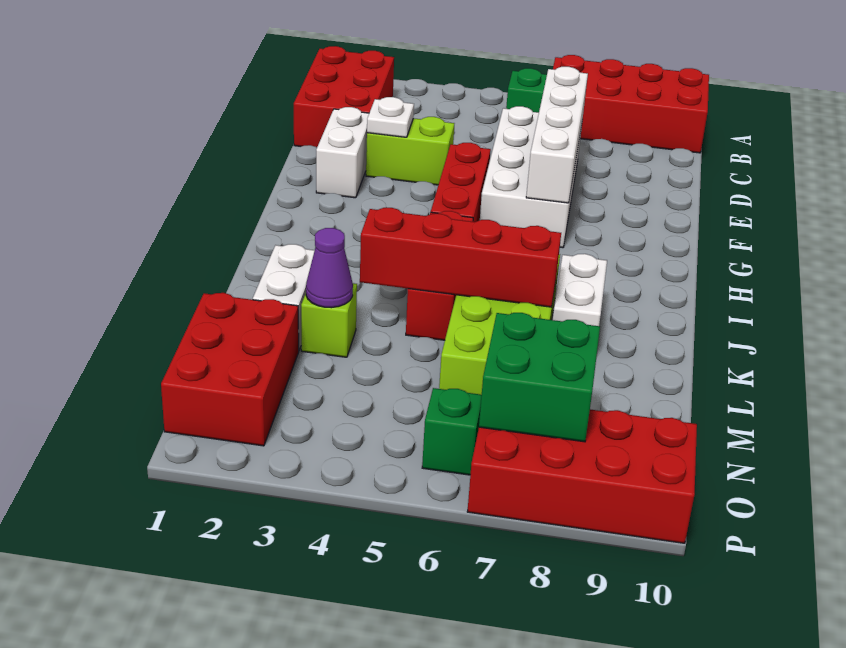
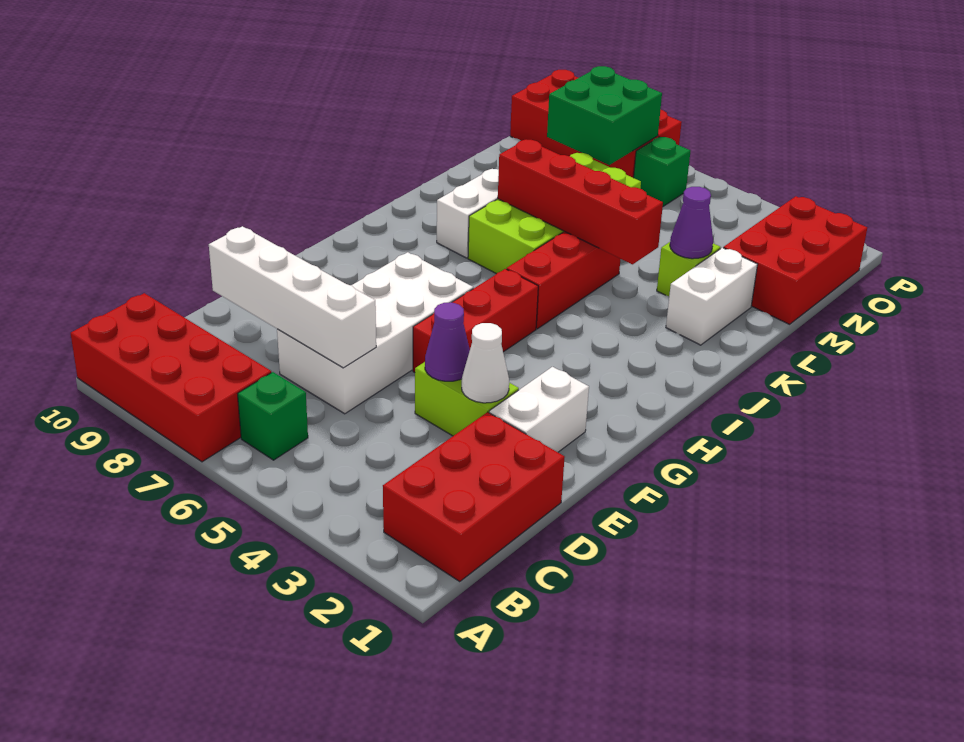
white 1x4 brick [526,67,588,203] -> white 1x4 brick turned to [209,226,376,368]
white 1x1 plate [367,97,414,137] -> white 1x1 cone [462,323,509,403]
none -> purple 1x1 cone [425,302,470,381]

